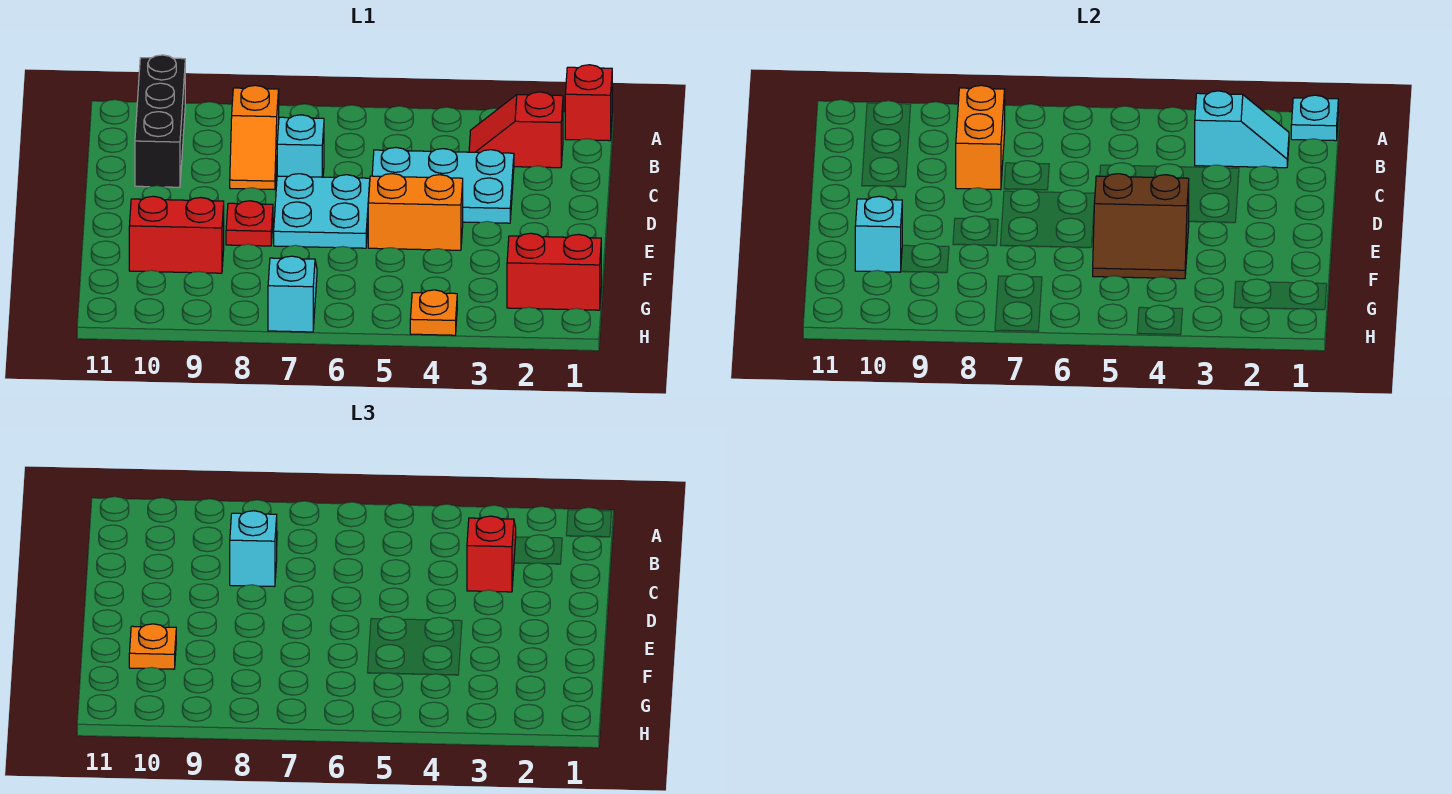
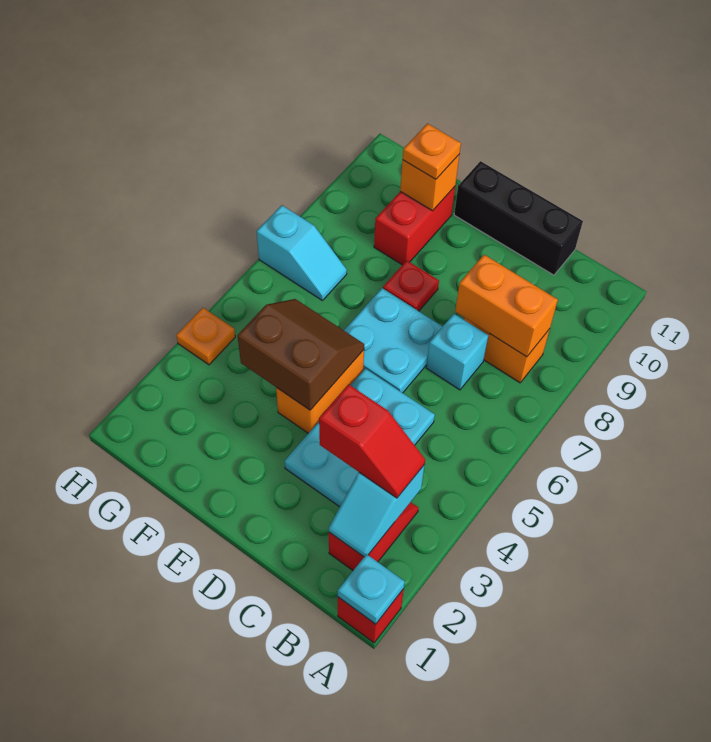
black 1x3 brick [135,55,185,187] -> black 1x3 brick moved to [454,161,583,275]
cyan 1x1 brick [230,511,277,587] -> none
brown 2x2 slope [1093,174,1189,279] -> brown 2x2 slope turned to [237,299,364,410]
cyan 1x1 brick [855,196,902,272] -> orange 1x1 brick [400,155,459,211]
red 1x2 brick [507,233,601,310] -> none

